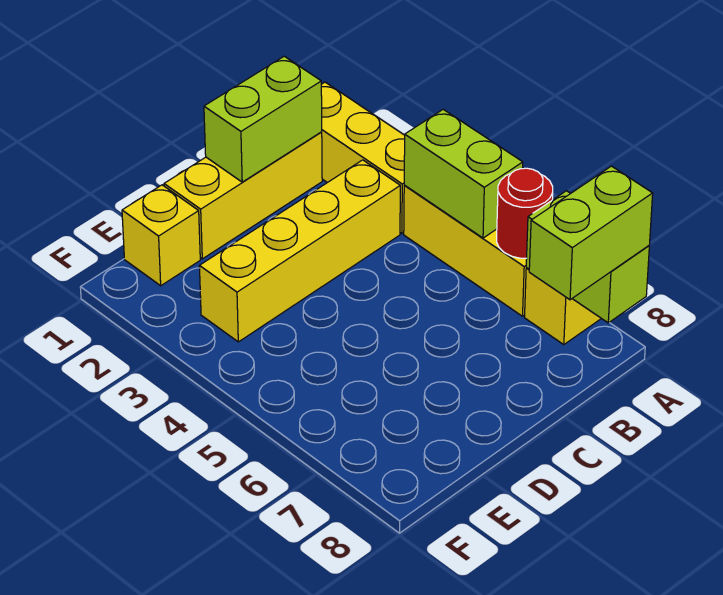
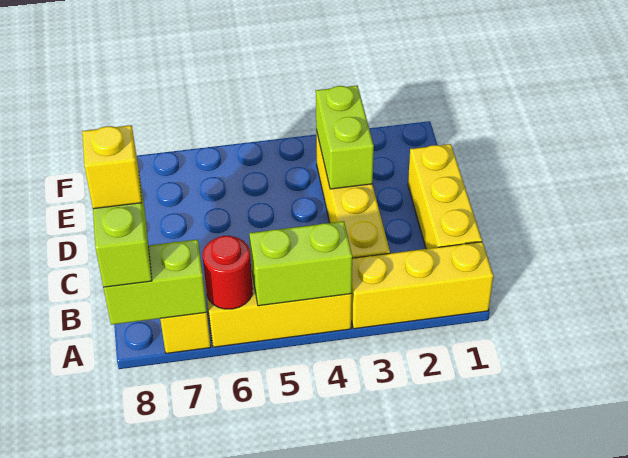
lime 1x2 brick [204,56,322,182] -> lime 1x2 brick moved to [316,86,374,189]
yellow 1x1 brick [122,185,200,286] -> yellow 1x1 brick moved to [82,125,142,209]

